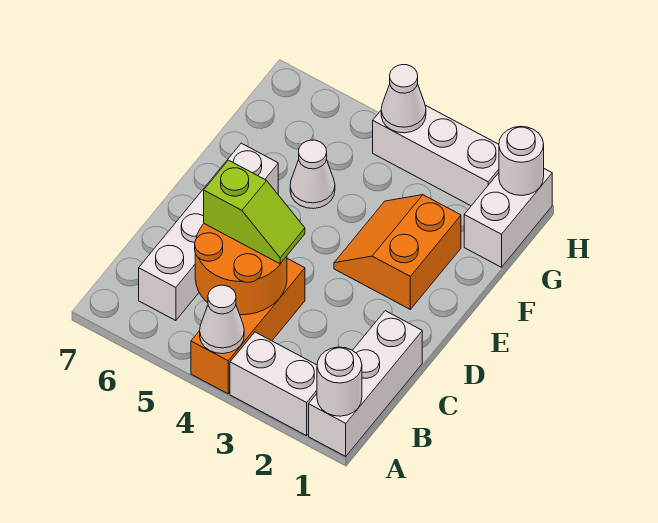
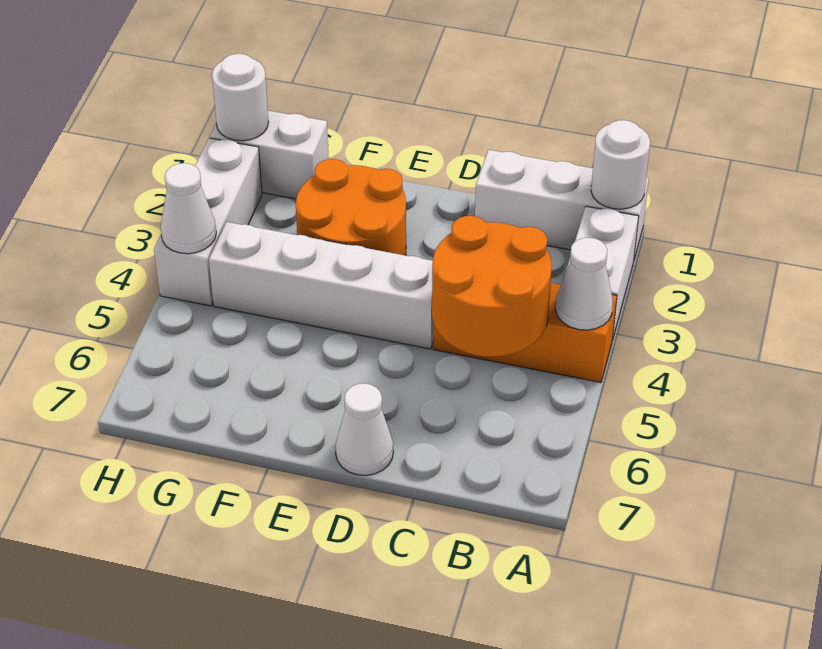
white 1x4 brick [139,143,278,321] -> white 1x4 brick moved to [209,222,434,349]
lime 1x2 slope [204,160,305,264] -> none
orange 2x2 slope [334,195,461,309] -> orange 2x2 round brick [296,159,406,255]
white 1x1 cone [290,140,335,209] -> white 1x1 cone moved to [335,383,393,475]

